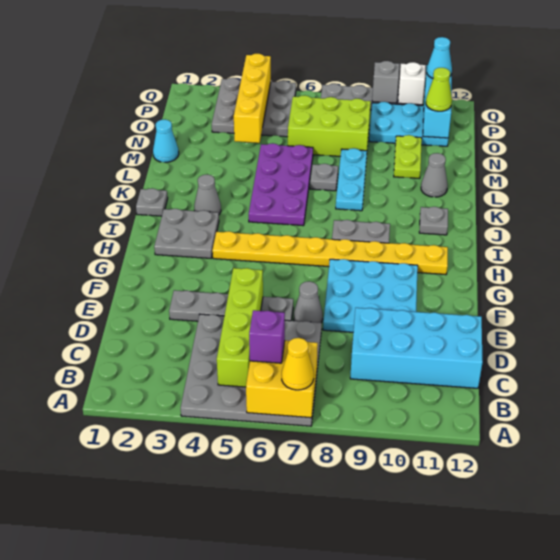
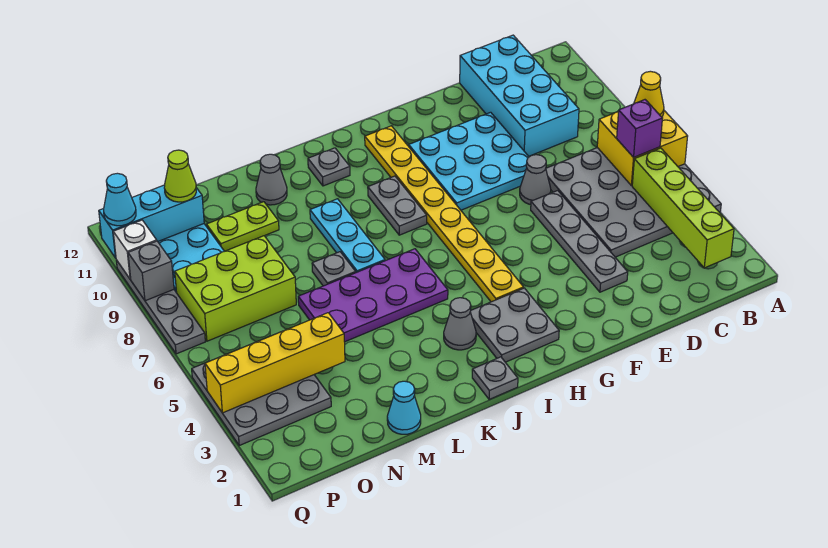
lime 1x4 brick [217,268,263,387] -> lime 1x4 brick turned to [632,148,734,268]
cyan 1x3 plate [336,148,367,211] -> cyan 1x3 plate turned to [310,199,385,273]
lime 2x3 brick [288,95,371,156] -> lime 2x3 brick turned to [175,236,296,341]

